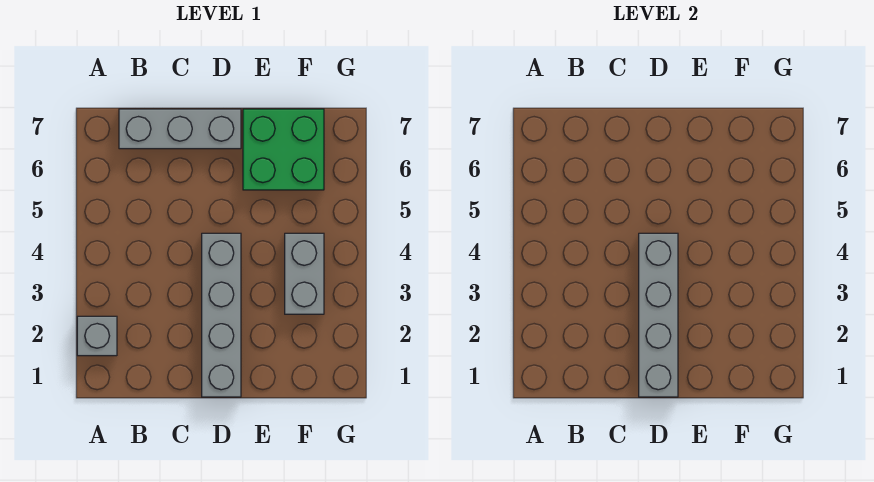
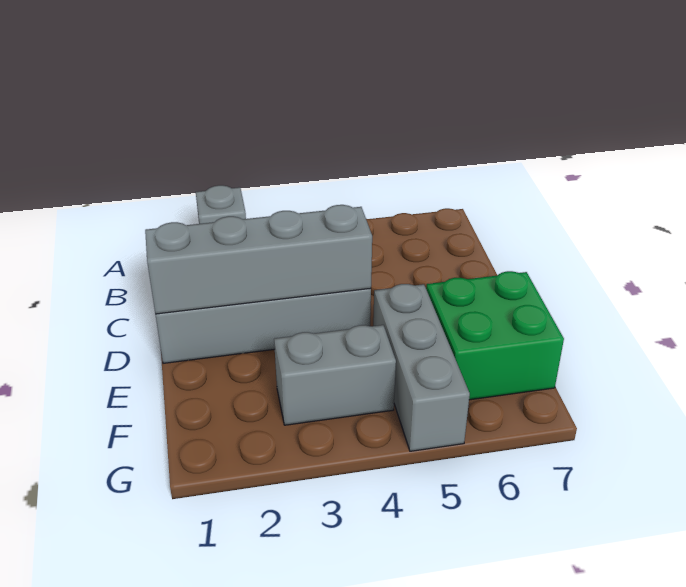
grey 1x3 brick [119,109,241,149] -> grey 1x3 brick moved to [373,284,470,451]

